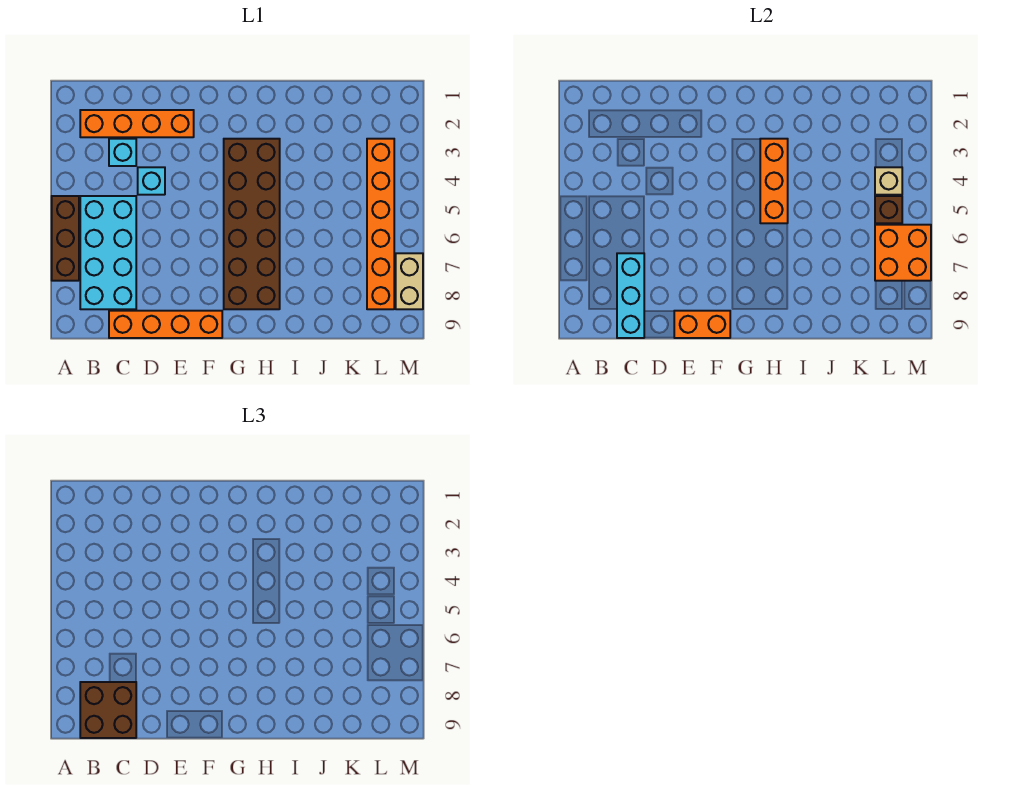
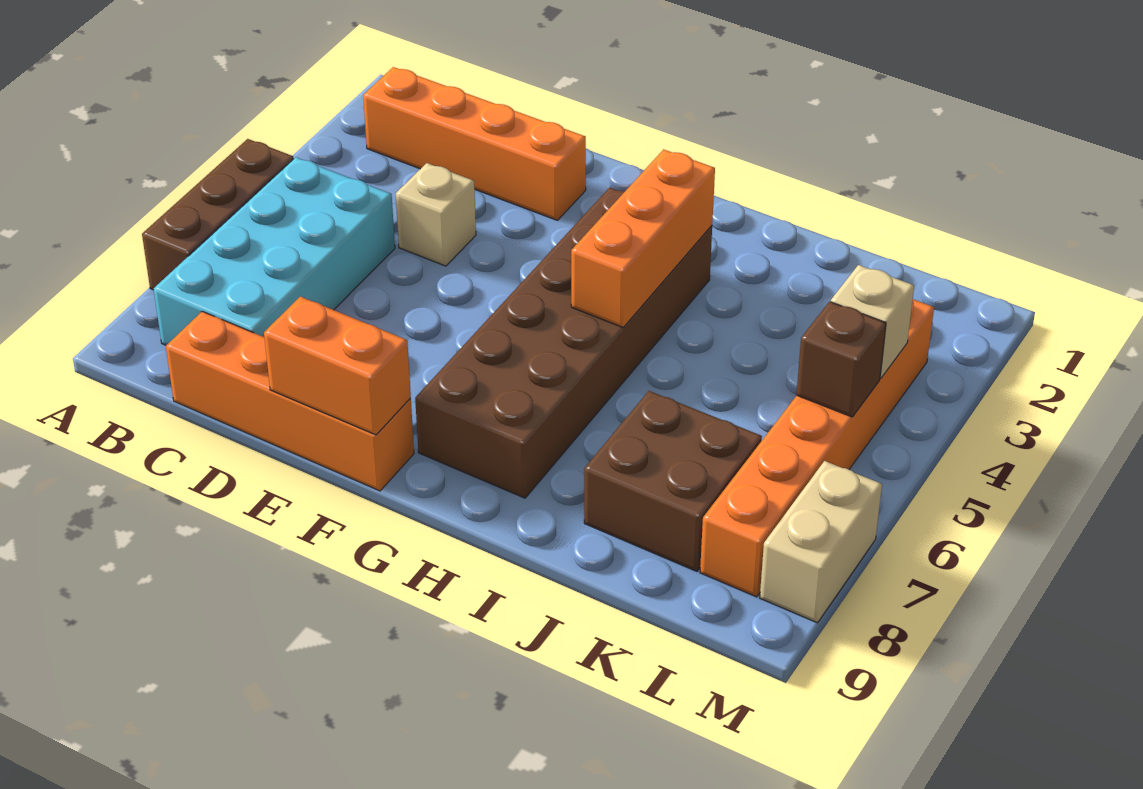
brown 2x2 brick [80,682,136,738] -> brown 2x2 brick moved to [584,391,762,571]
cyan 1x1 brick [109,139,136,166] -> none
cyan 1x3 brick [617,253,644,338] -> none
cyan 1x1 brick [138,167,165,195] -> tan 1x1 brick [396,163,476,266]
orange 2x2 brick [875,225,931,281] -> none

